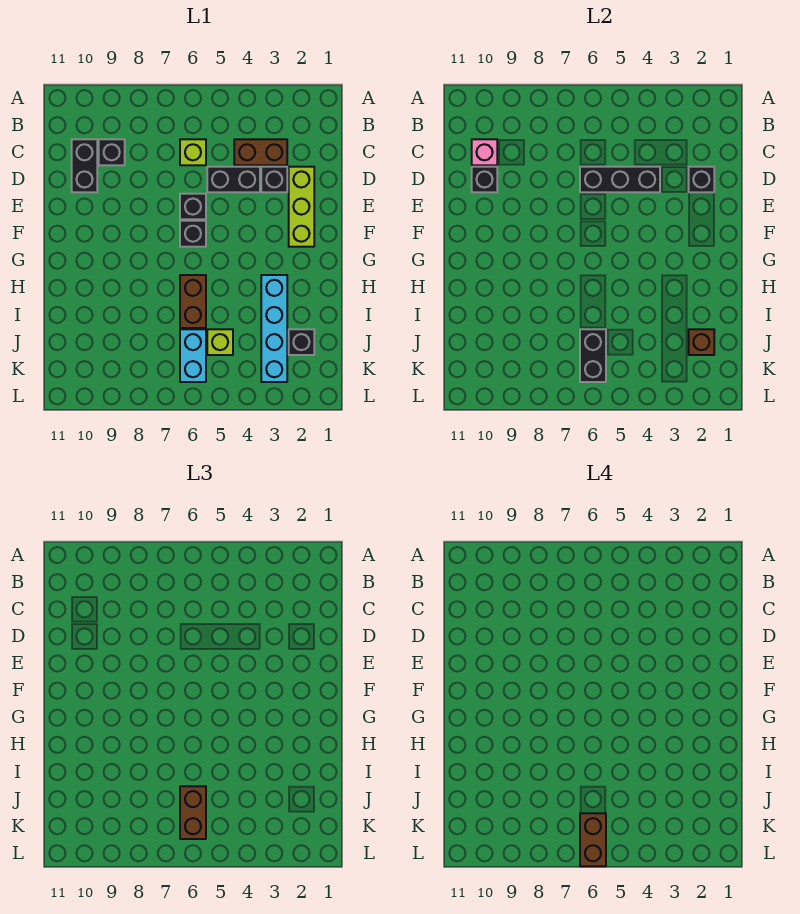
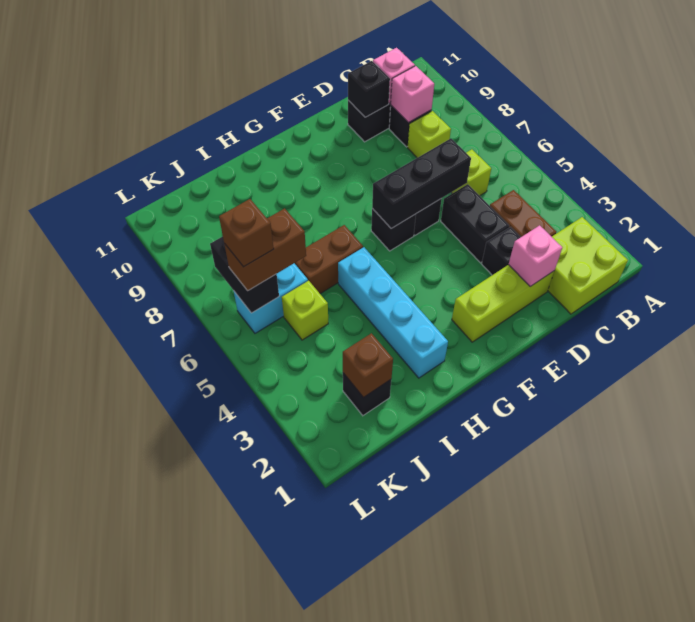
none -> lime 2x2 brick [548,217,628,314]
none -> lime 1x1 brick [407,111,451,158]
none -> pink 1x1 brick [390,66,434,123]
black 1x1 brick [689,167,714,192] -> pink 1x1 brick [508,225,562,287]
black 1x3 brick [580,167,660,192] -> black 1x3 brick turned to [372,139,471,228]
cyan 1x4 brick [261,275,287,382] -> cyan 1x4 brick turned to [338,247,448,378]
black 1x2 brick [580,329,606,382] -> black 1x2 brick turned to [210,236,279,313]
brown 1x2 brick [580,813,606,866] -> brown 1x1 brick [219,199,274,267]

